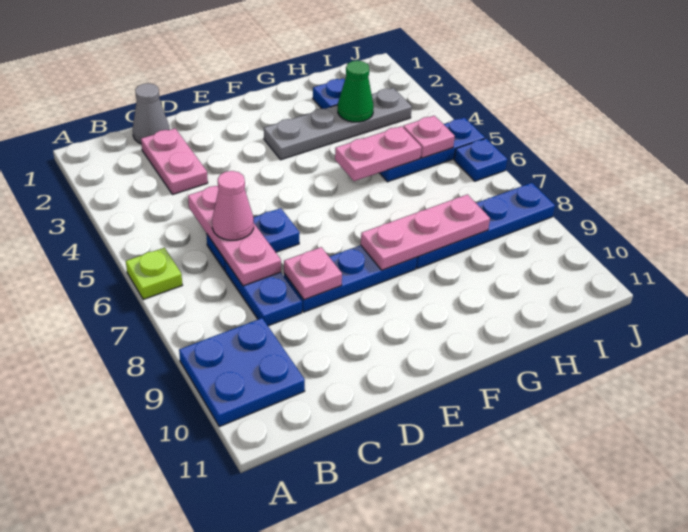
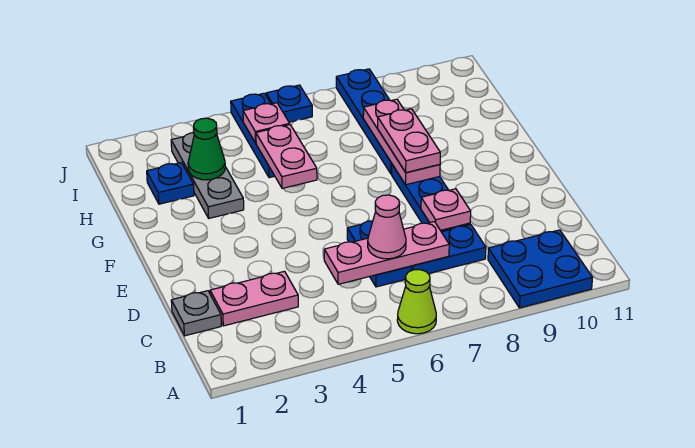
lime 1x1 plate [126,248,182,300] -> lime 1x1 cone [397,269,436,334]
grey 1x1 cone [133,83,170,144] -> grey 1x1 plate [171,291,221,336]
grey 1x4 plate [264,88,412,160] -> grey 1x3 plate [171,133,244,218]
none -> pink 1x2 plate [378,109,440,172]

